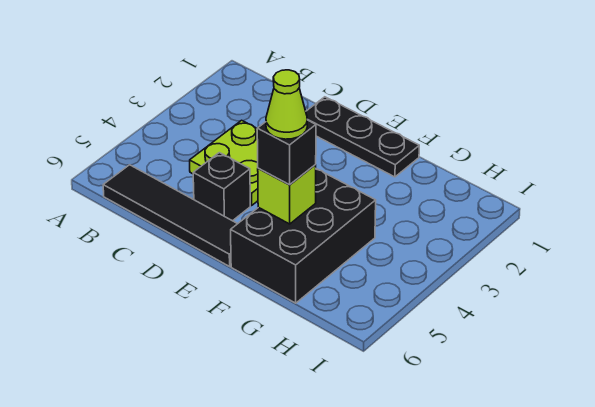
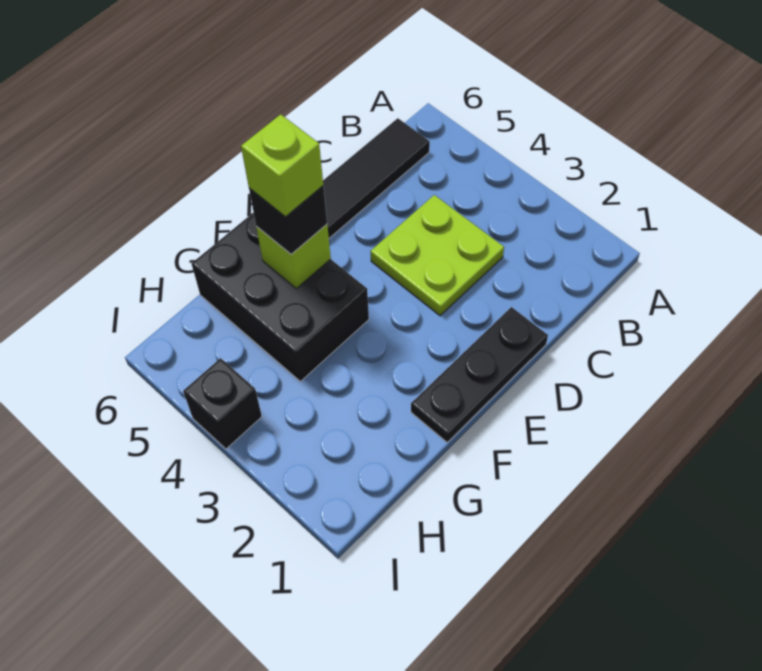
black 1x1 brick [193,153,250,221] -> black 1x1 brick moved to [183,358,262,449]
lime 1x1 cone [266,70,308,139] -> lime 1x1 brick [241,114,323,217]

